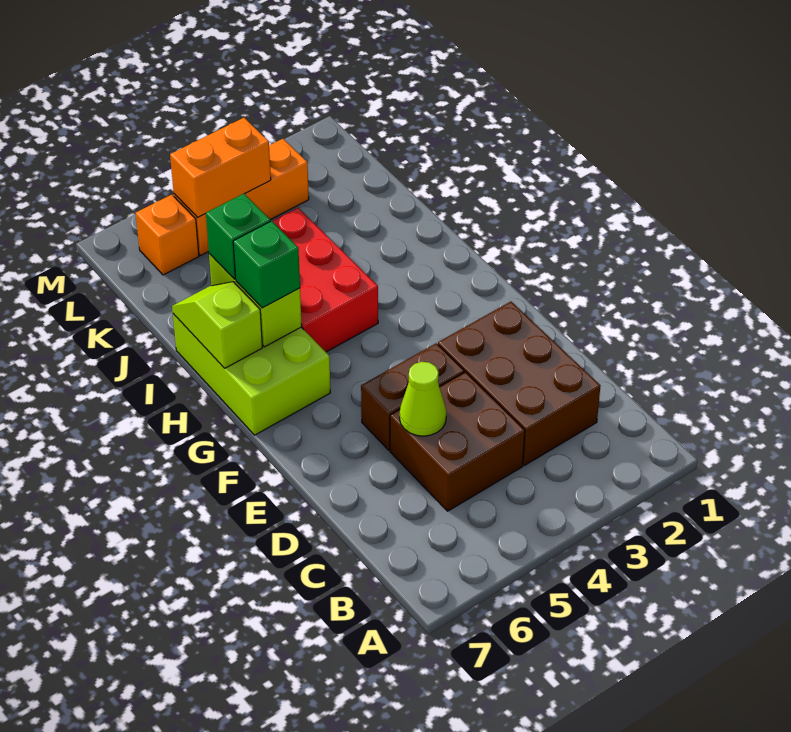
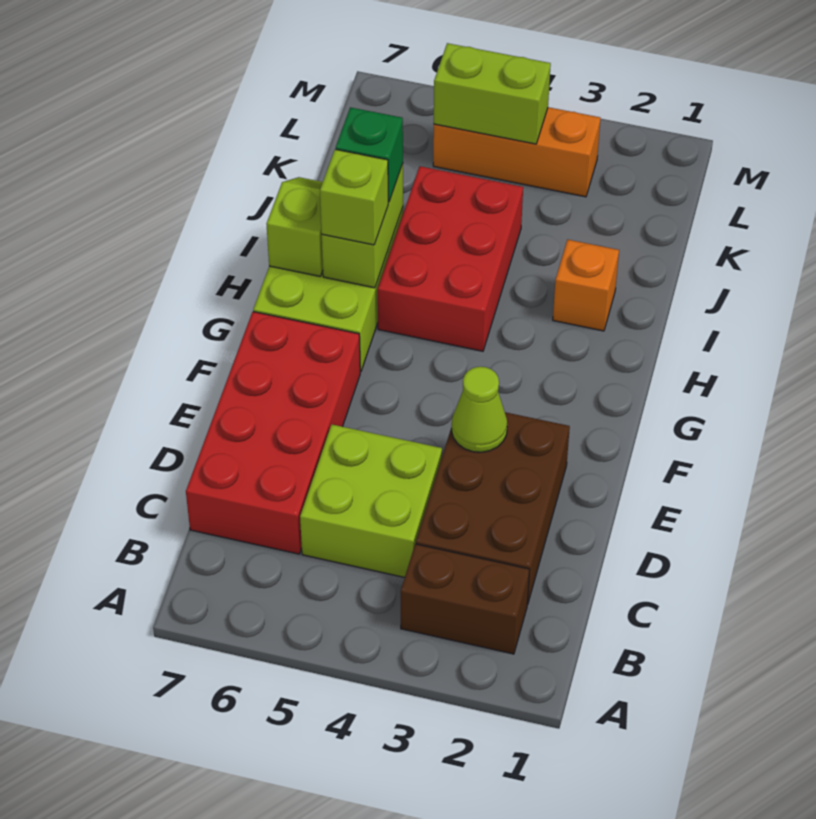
brown 2x2 brick [390,372,525,511] -> lime 2x2 brick [300,425,442,578]
none -> red 2x4 brick [186,312,360,554]
lime 1x1 cone [399,362,446,436] -> lime 1x1 cone moved to [452,367,507,452]
brown 1x2 brick [361,343,464,450] -> brown 1x2 brick moved to [401,544,530,654]
green 1x1 brick [233,221,300,308] -> lime 1x1 brick [320,149,388,245]
orange 1x2 brick [170,118,271,218] -> lime 1x2 brick [434,43,551,144]
orange 1x1 brick [136,195,199,275] -> orange 1x1 brick moved to [553,240,619,331]

